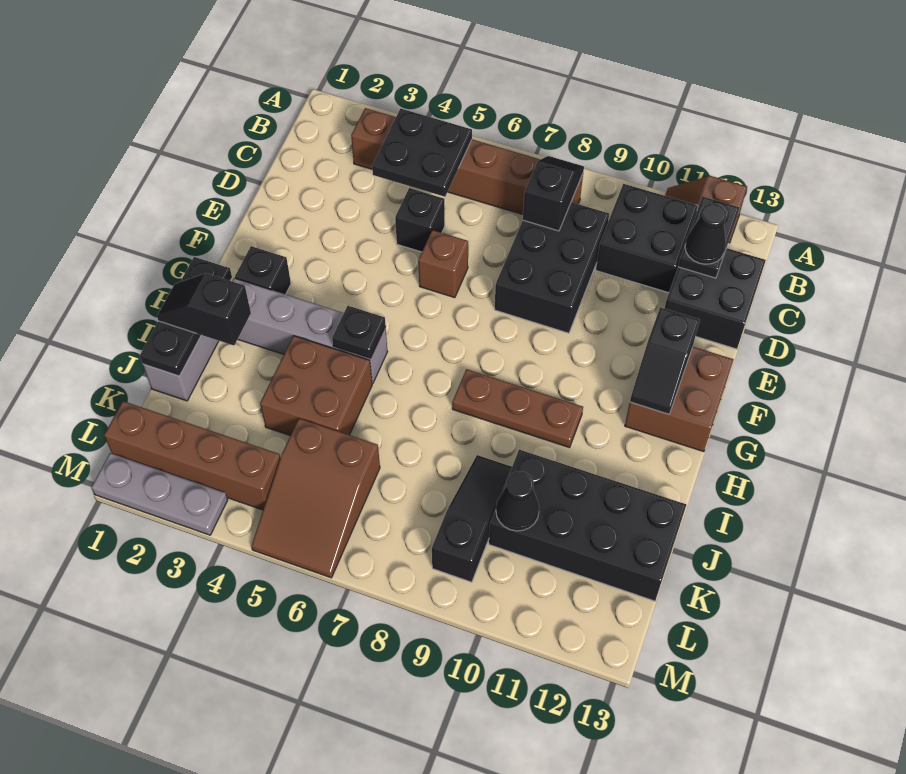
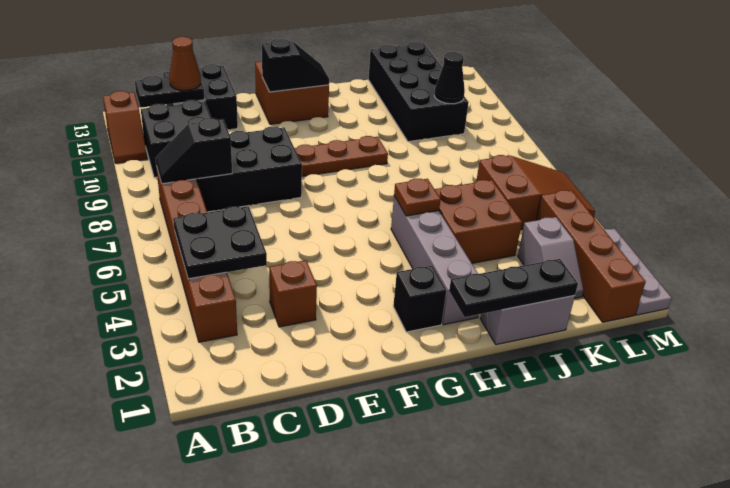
black 1x1 cone [685,203,726,264] -> brown 1x1 cone [169,37,201,91]
black 1x1 brick [395,188,445,252] -> none
brown 1x1 brick [418,230,468,298] -> brown 1x1 brick moved to [269,260,317,327]
black 1x1 plate [332,306,386,358] -> brown 1x1 plate [394,179,441,216]
brown 1x3 plate [452,369,583,448] -> brown 1x3 plate turned to [295,136,388,176]
black 1x2 slope [157,273,251,345] -> none
black 1x3 slope [432,455,512,582] -> none
none -> grey 1x2 slope [518,217,584,298]

